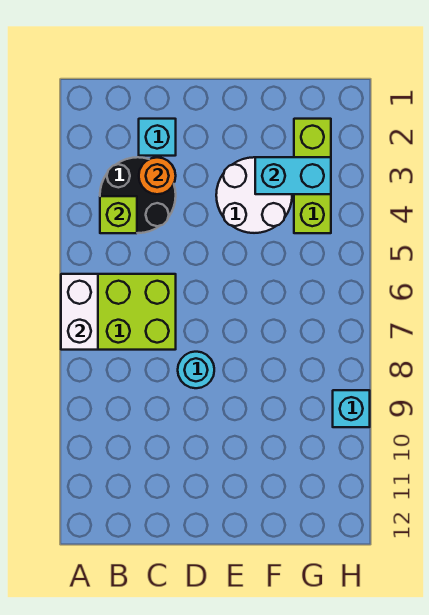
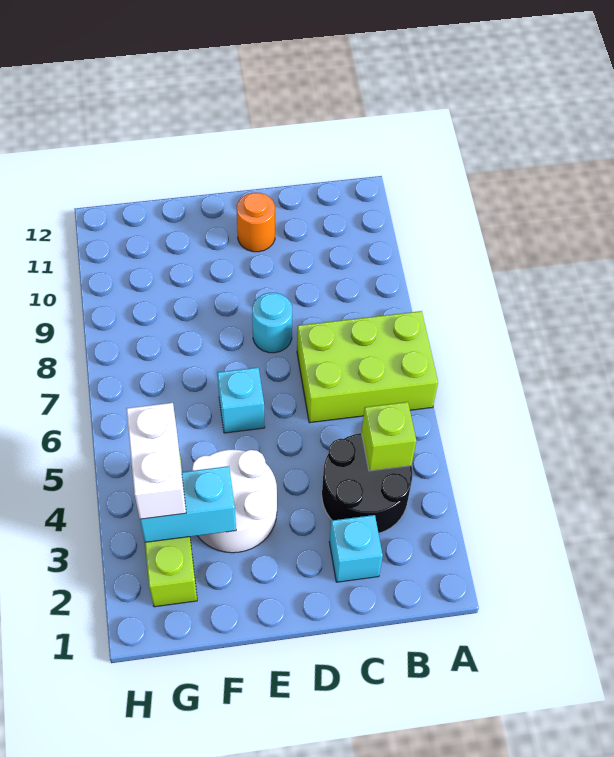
white 1x2 brick [61,274,98,350] -> white 1x2 brick moved to [127,403,186,519]
orange 1x1 round brick [139,157,176,194] -> orange 1x1 round brick moved to [237,193,275,252]
cyan 1x1 brick [333,390,370,427] -> cyan 1x1 brick moved to [217,367,265,433]

